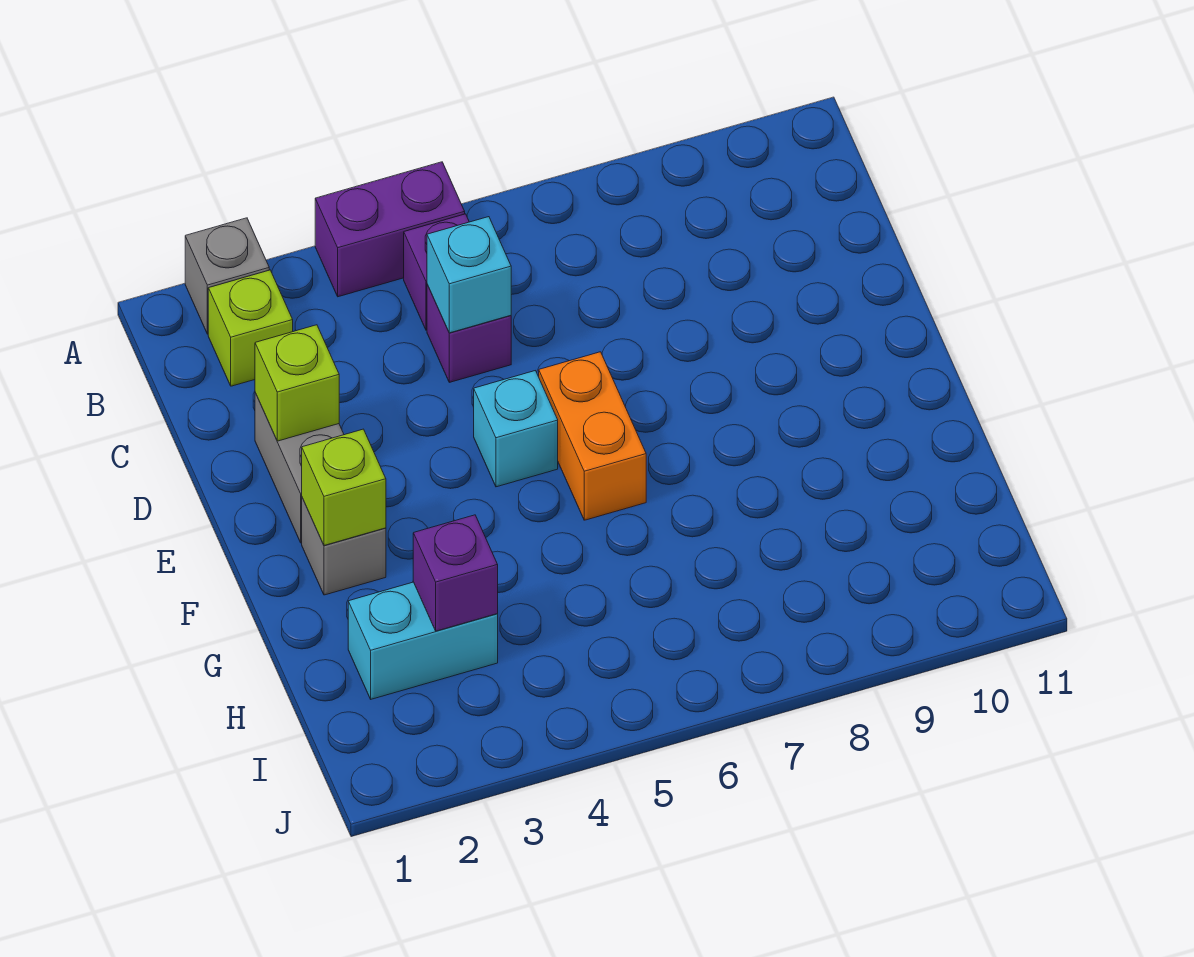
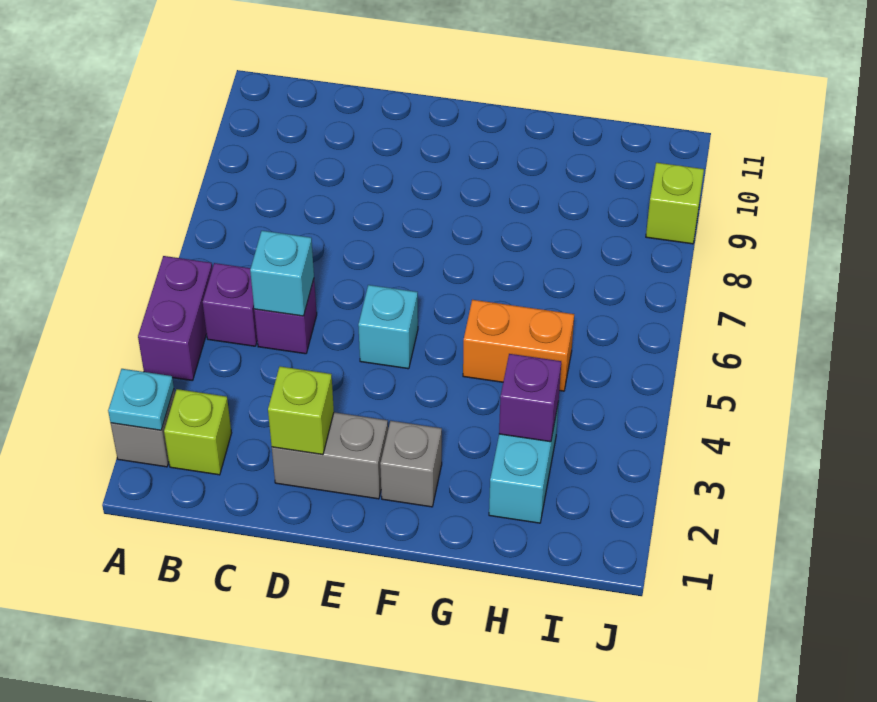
none -> cyan 1x1 plate [108,369,174,430]
orange 1x2 brick [539,352,646,520] -> orange 1x2 brick moved to [463,300,574,391]
lime 1x1 brick [302,429,386,545] -> lime 1x1 brick moved to [646,163,704,244]

